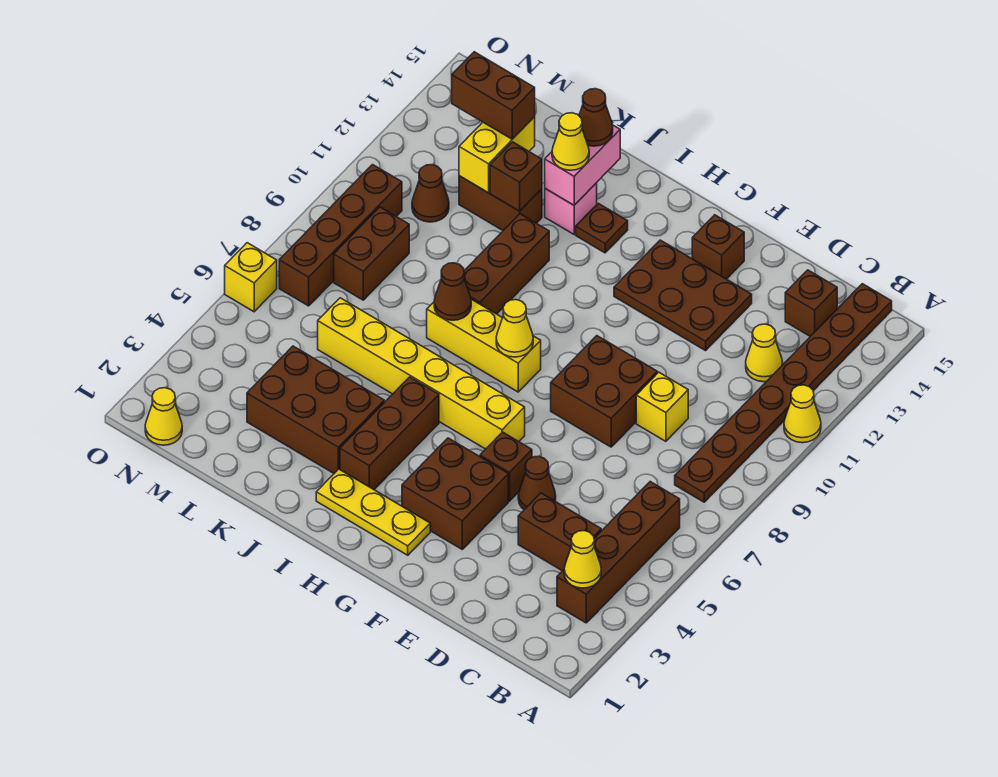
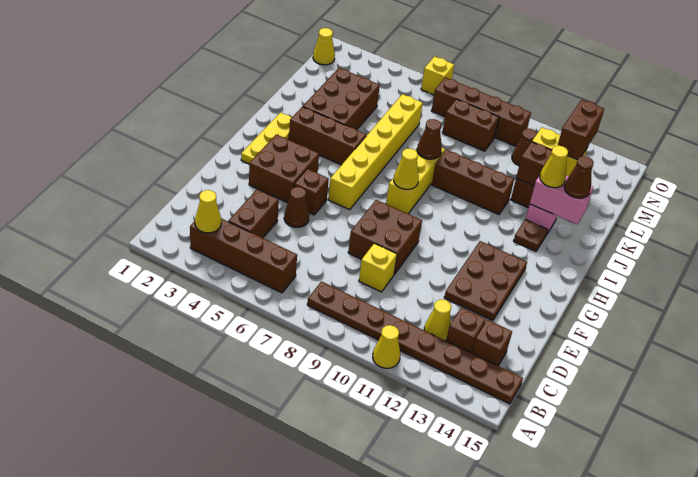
brown 1x1 brick [692,215,744,279] -> brown 1x1 brick moved to [446,308,486,353]

